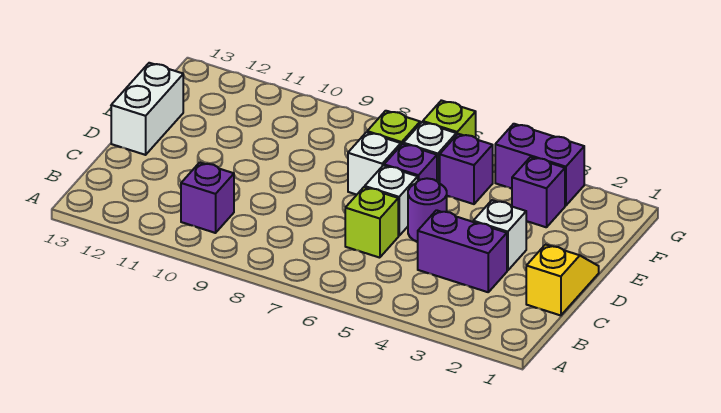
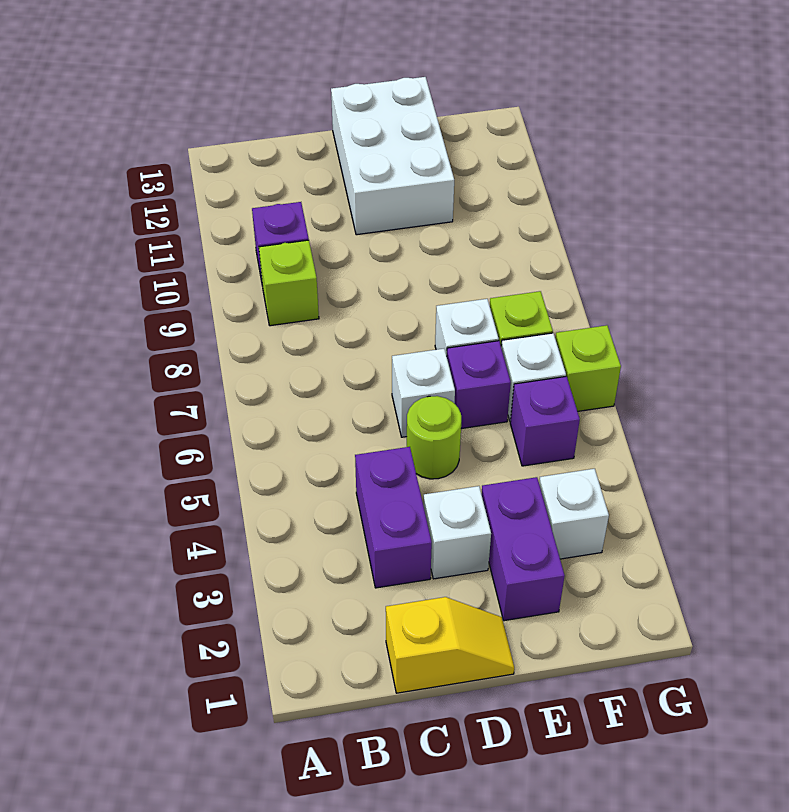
lime 1x1 brick [345,187,398,258] -> lime 1x1 brick moved to [259,240,319,326]
purple 1x1 round brick [408,178,447,242] -> lime 1x1 round brick [407,396,461,479]
white 1x2 brick [111,63,183,155] -> white 2x3 brick [331,77,454,235]
purple 1x1 brick [512,157,565,227] -> white 1x1 brick [539,469,609,559]
purple 1x2 brick [495,124,584,206] -> purple 1x2 brick moved to [481,477,565,621]

